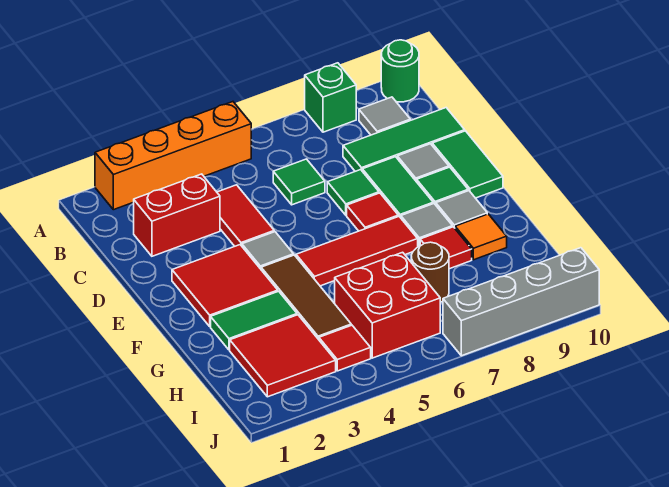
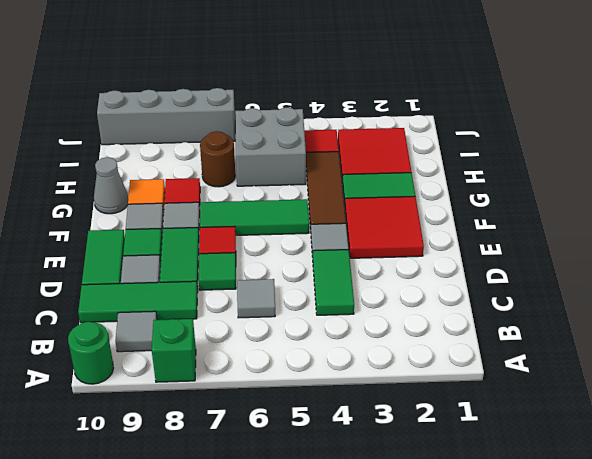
orange 1x4 brick [95,102,251,210] -> none
red 1x2 brick [134,174,220,256] -> none
red 1x2 tile [217,185,274,246] -> green 1x2 tile [313,250,354,315]
green 1x1 tile [273,159,325,205] -> grey 1x1 tile [237,279,275,318]
red 1x3 tile [296,216,418,286] -> green 1x3 tile [200,199,309,235]
none -> grey 1x1 cone [94,157,128,214]
red 2x2 brick [335,252,440,358] -> grey 2x2 brick [235,107,306,186]

